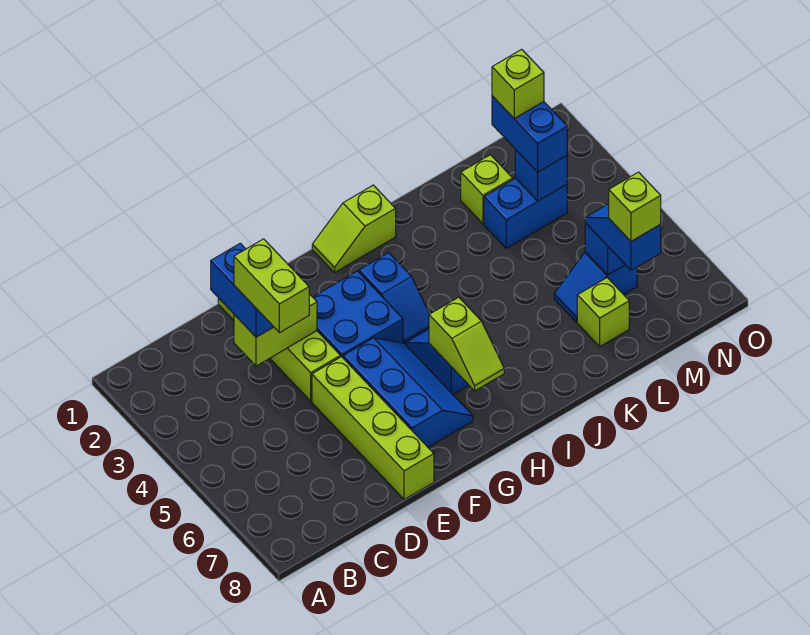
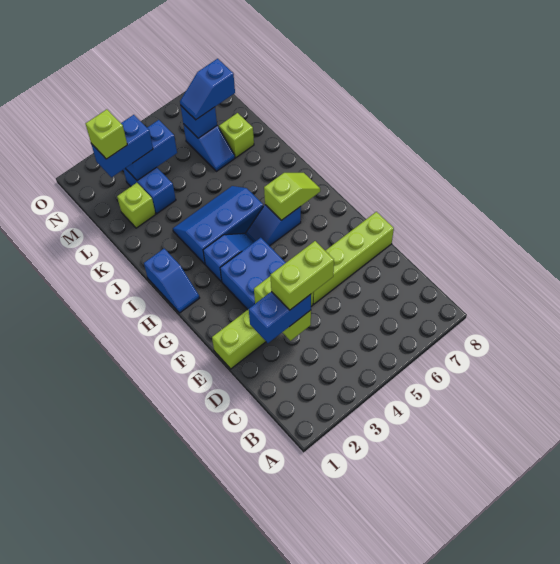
blue 2x3 slope [343,338,473,447] -> blue 2x3 slope moved to [173,186,263,264]
lime 1x2 slope [312,185,396,273] -> blue 1x2 slope [144,249,199,313]
blue 1x1 brick [515,150,567,201] -> blue 1x2 brick [125,120,177,181]
lime 1x1 brick [609,172,661,241] -> none

